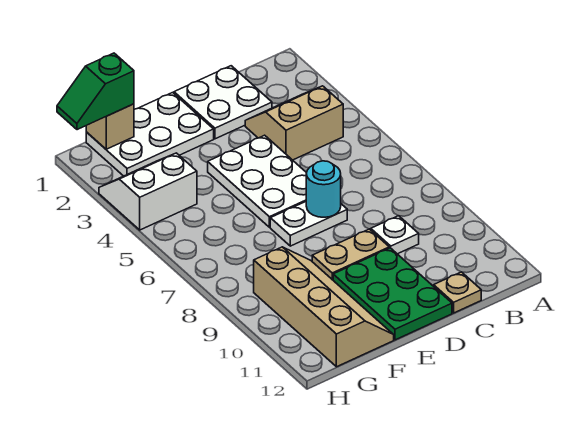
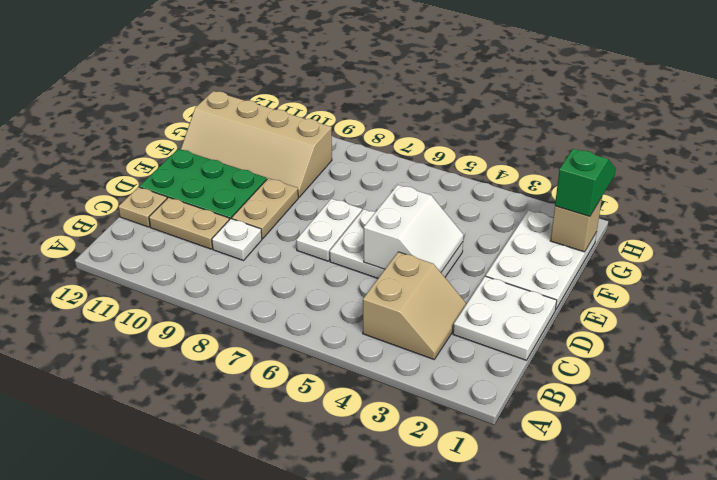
none -> tan 1x2 plate [149,197,229,249]
cyan 1x1 round brick [306,161,341,217] -> none
white 2x2 slope [99,153,197,230] -> white 2x2 slope moved to [364,185,464,272]

